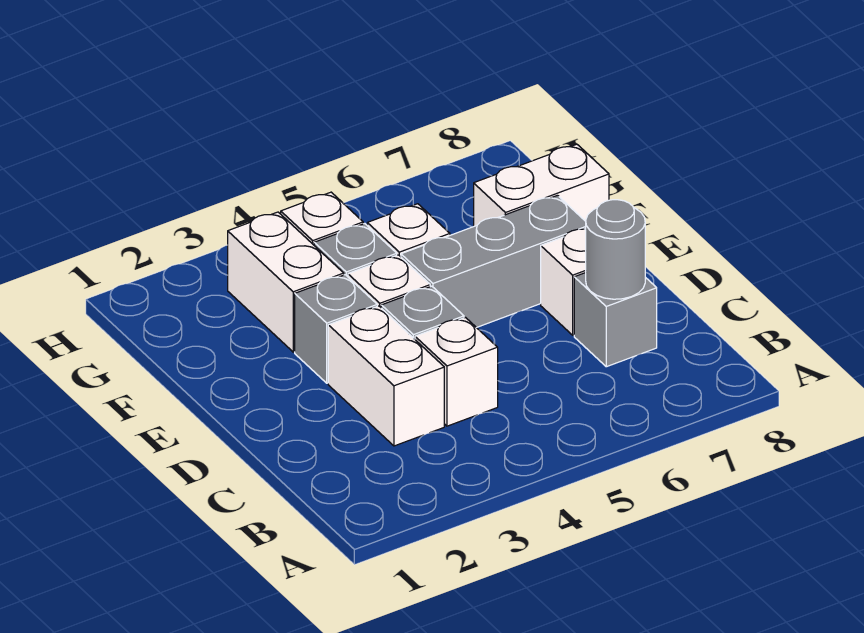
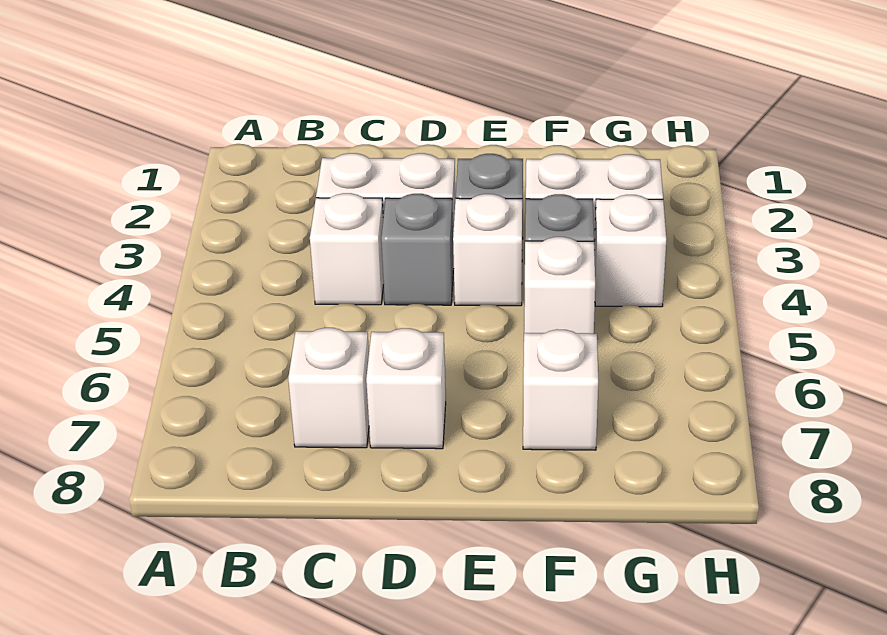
grey 1x1 brick [574,273,657,367] -> white 1x1 brick [288,328,369,448]
grey 1x1 round brick [586,200,645,299] -> none
grey 1x3 brick [401,195,586,328] -> none
white 1x2 brick [474,144,609,226] -> white 1x1 brick [523,330,598,450]

